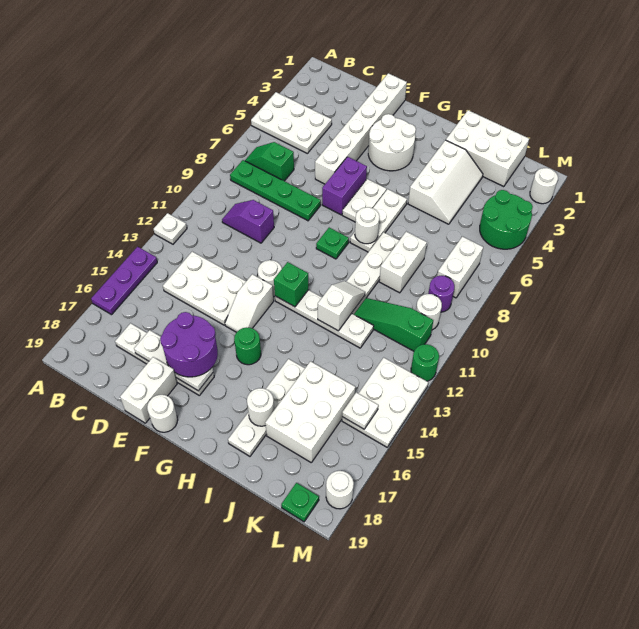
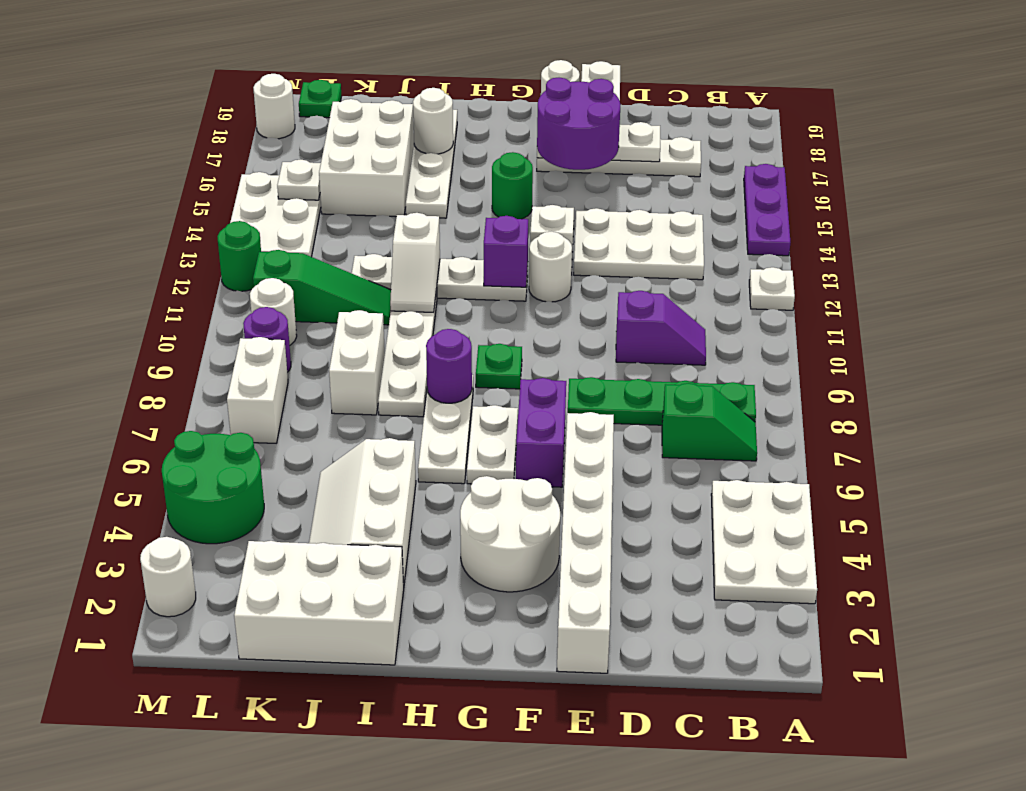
white 2x3 plate [251,92,332,153] -> white 2x3 plate turned to [711,480,817,604]
green 1x1 brick [274,262,308,307] -> purple 1x1 brick [484,216,528,287]
white 1x1 round brick [355,207,380,244] -> purple 1x1 round brick [426,329,472,403]

